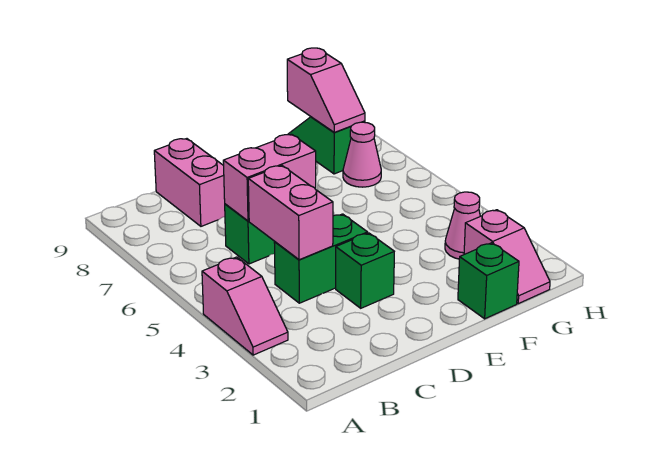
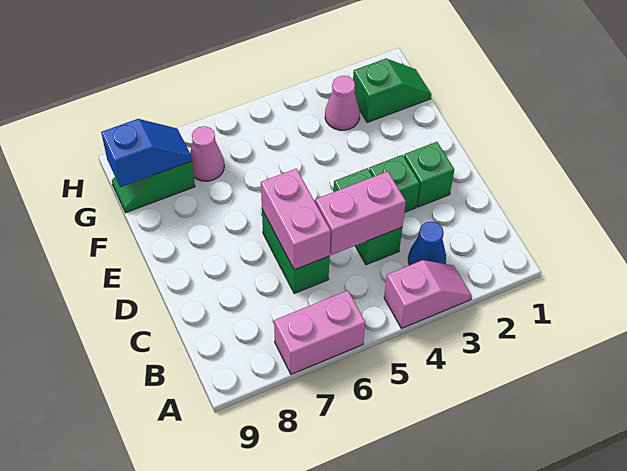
none -> blue 1x1 cone [408,222,446,265]
pink 1x2 brick [154,139,225,226] -> pink 1x2 brick moved to [274,290,365,374]
green 1x1 brick [458,243,519,319] -> green 1x1 brick moved to [404,142,454,207]
pink 1x2 slope [464,210,550,304] -> green 1x2 slope [353,59,431,122]
pink 1x2 slope [287,48,365,132] -> blue 1x2 slope [101,119,192,187]

